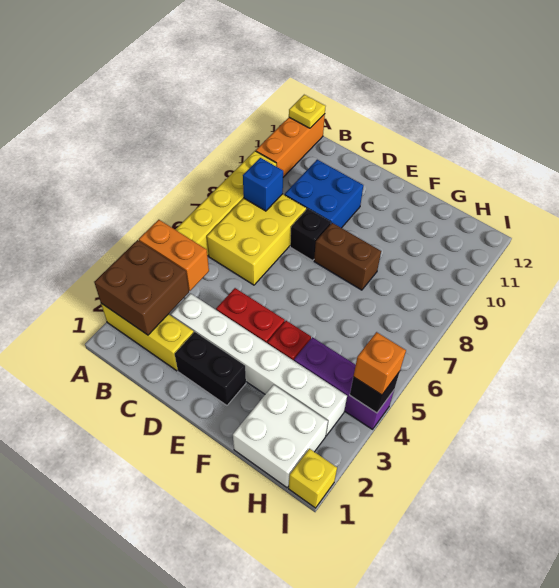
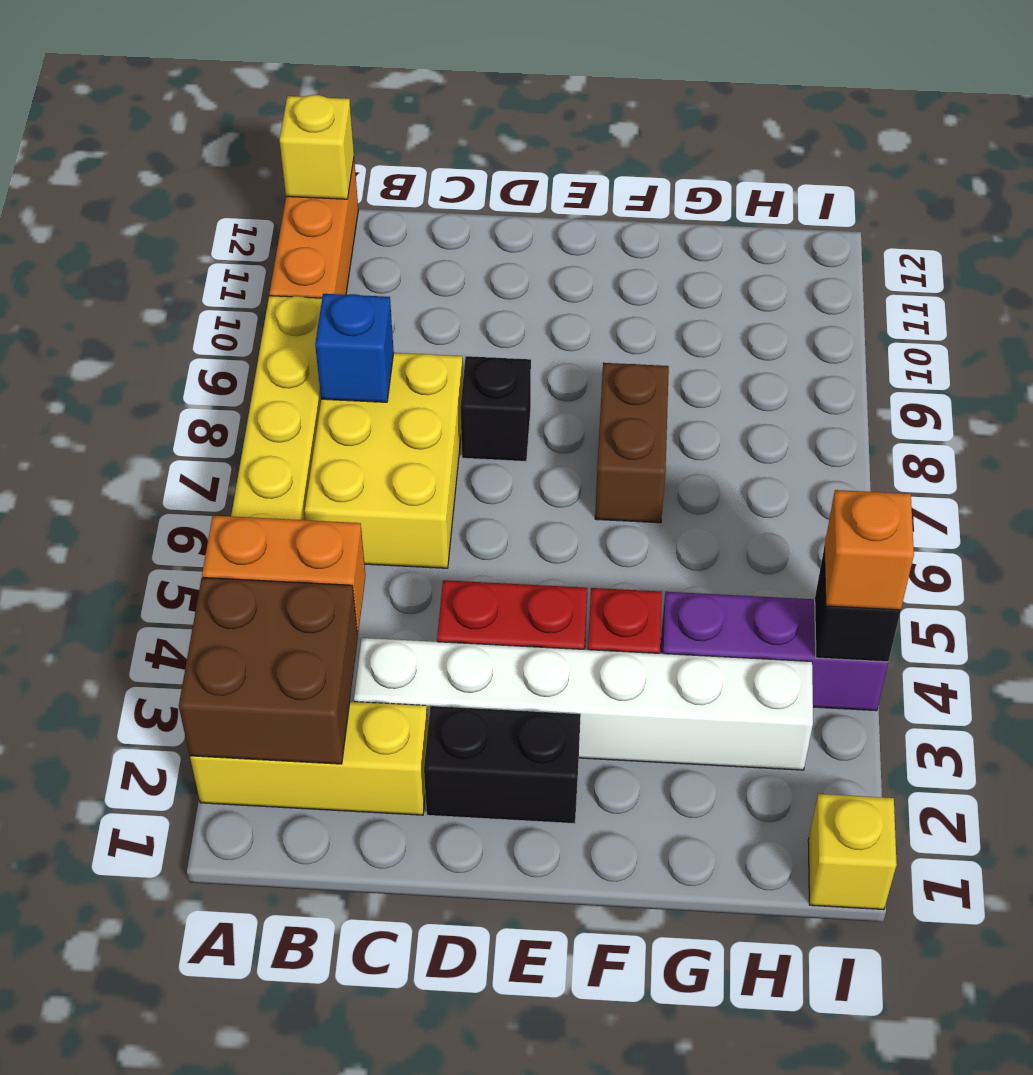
yellow 1x1 plate [289,95,326,128] -> yellow 1x1 brick [280,95,354,199]
blue 2x2 brick [285,160,363,228] -> none
brown 1x2 brick [314,223,381,290] -> brown 1x2 brick turned to [595,363,669,523]
white 2x2 brick [233,385,328,488] -> none

